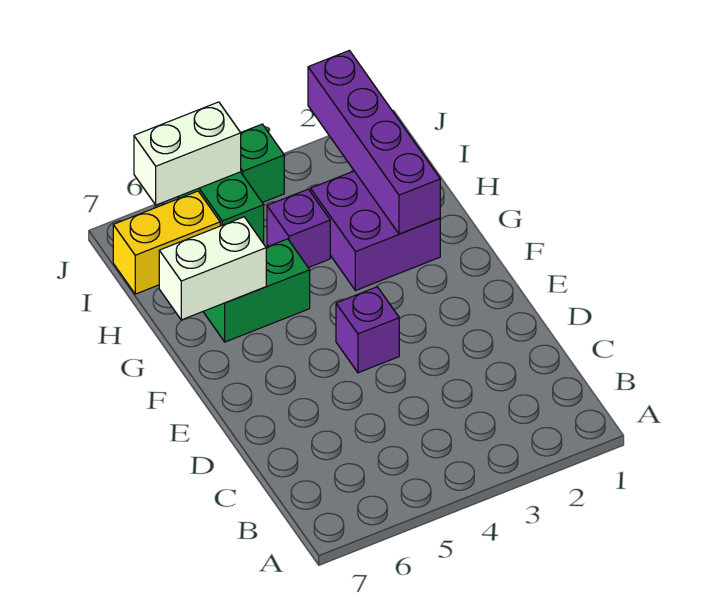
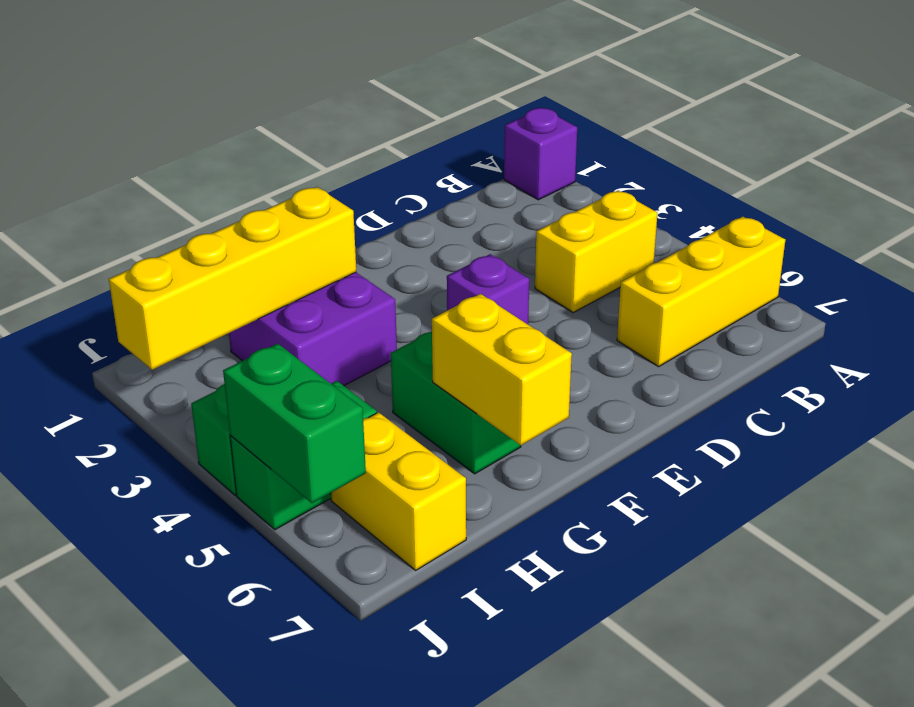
none -> yellow 1x3 brick [617,216,785,367]
none -> yellow 1x2 brick [535,191,657,312]
purple 1x4 brick [308,51,440,234] -> yellow 1x4 brick [109,187,356,370]
white 1x2 brick [159,217,266,320] -> yellow 1x2 brick [432,294,572,445]
purple 1x1 brick [267,189,330,268] -> purple 1x1 brick moved to [504,108,577,200]
white 1x2 brick [134,102,241,205] -> green 1x2 brick [223,344,366,503]

